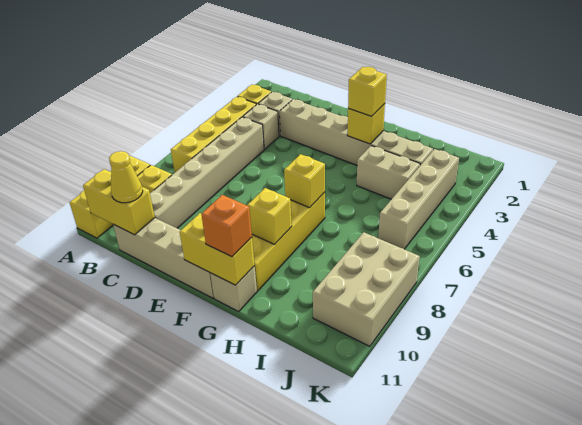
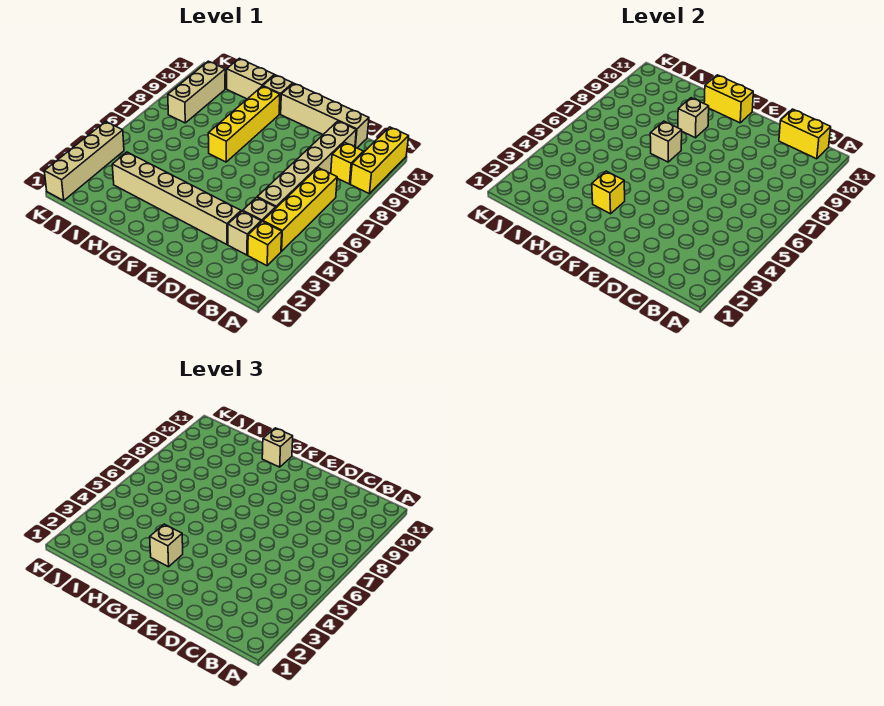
yellow 1x1 cone [109,151,143,203] -> none
yellow 1x1 brick [348,67,387,116] -> tan 1x1 brick [150,524,183,567]
yellow 1x1 brick [284,154,325,208] -> tan 1x1 brick [650,121,682,162]
yellow 1x1 brick [247,188,292,244] -> tan 1x1 brick [678,98,709,138]
orange 1x1 brick [201,195,252,257] -> tan 1x1 brick [262,428,293,467]
tan 1x2 brick [357,146,420,199] -> tan 1x2 brick moved to [227,58,274,99]
tan 1x4 brick [378,149,459,249] -> tan 1x4 brick moved to [44,121,124,201]
tan 2x3 brick [313,232,420,346] -> tan 1x3 brick [168,61,226,123]

